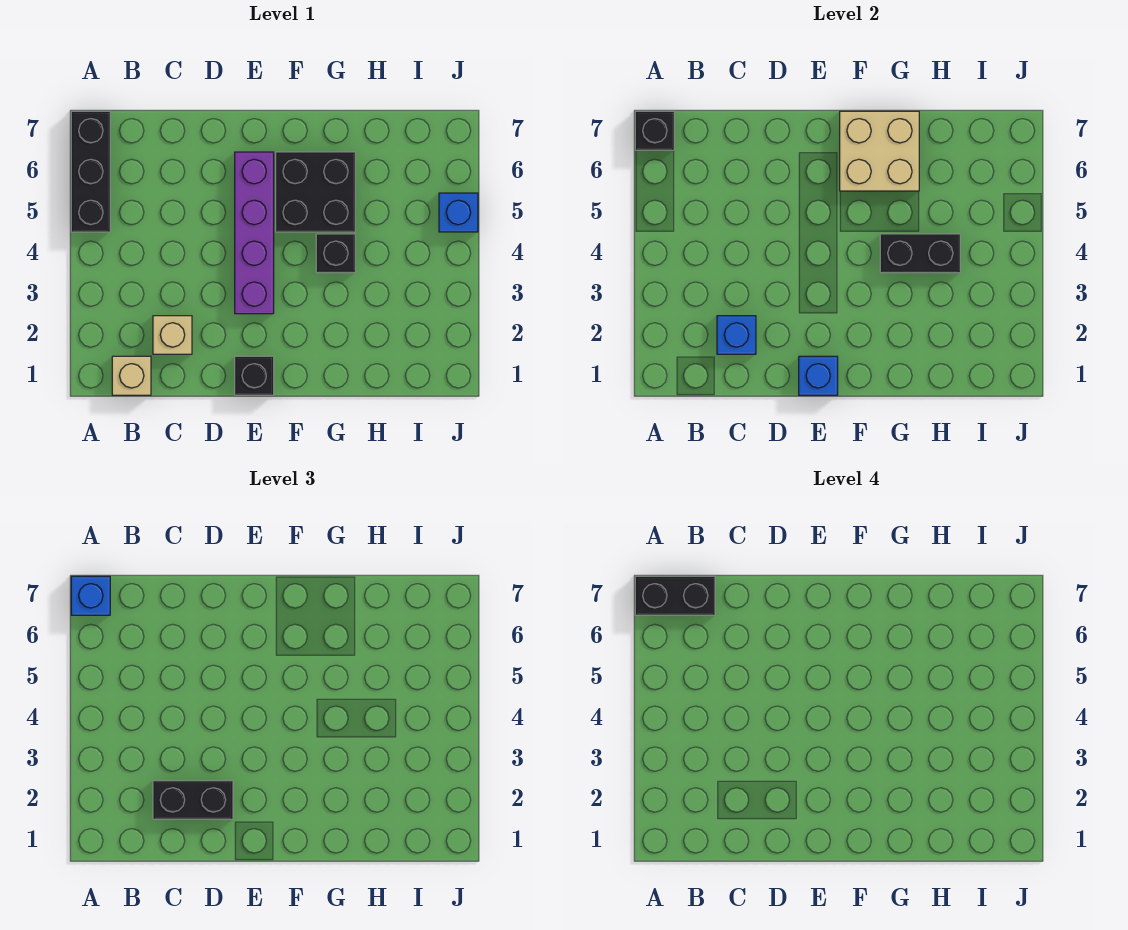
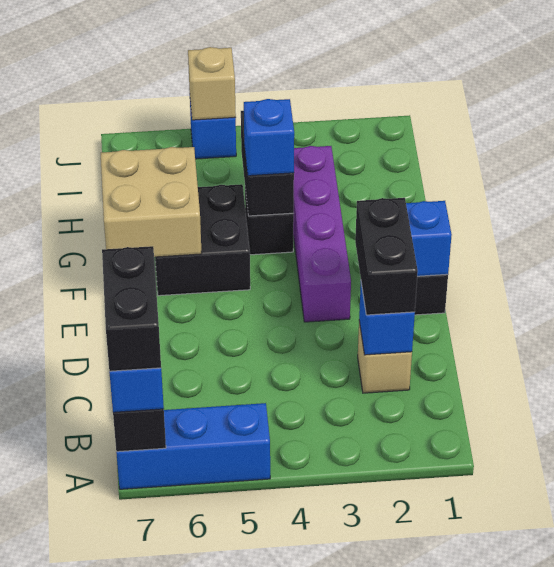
black 1x3 brick [71,111,110,232] -> blue 1x3 brick [116,403,270,489]
tan 1x1 brick [112,356,151,395] -> tan 1x1 brick moved to [188,47,236,120]
purple 1x4 brick [235,152,274,314] -> purple 1x4 brick turned to [293,146,351,322]
none -> blue 1x1 brick [244,99,294,176]

